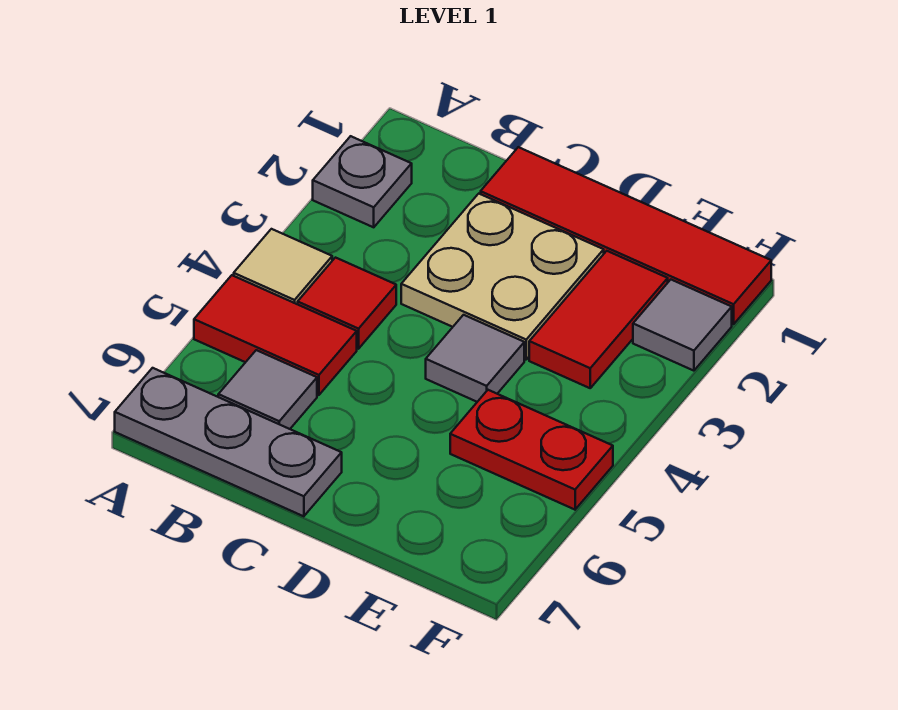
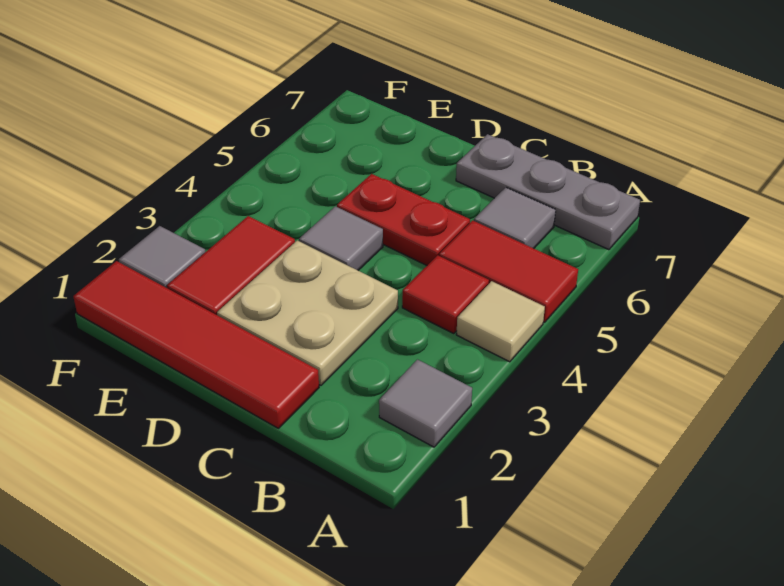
grey 1x1 plate [313,136,412,227] -> grey 1x1 tile [379,360,472,447]
red 1x2 plate [450,390,613,510] -> red 1x2 plate moved to [337,174,470,265]

